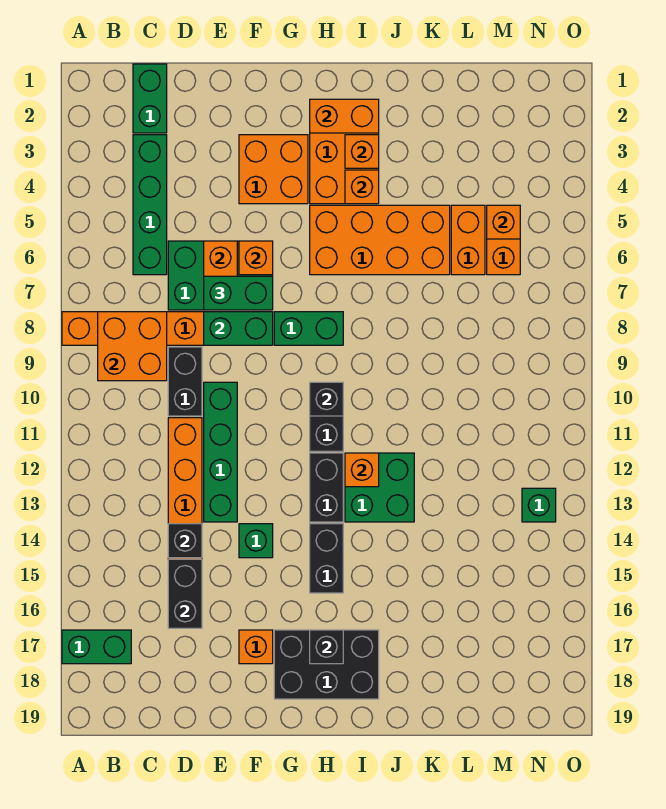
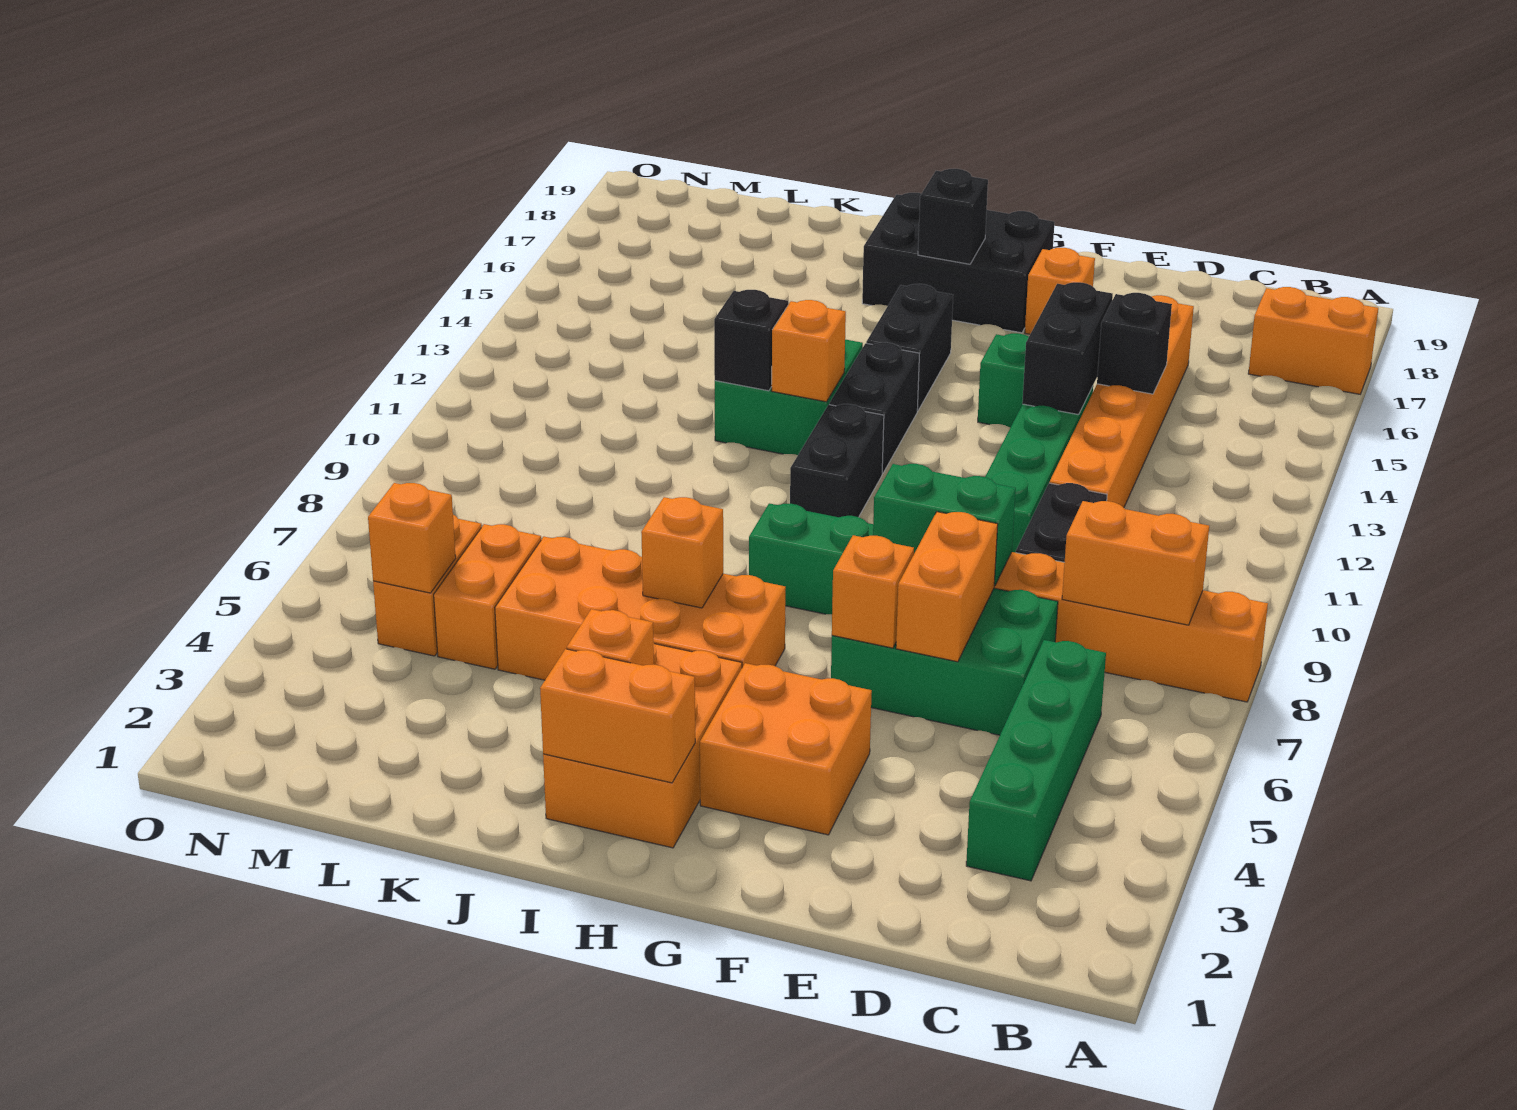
green 1x2 brick [62,630,131,664] -> orange 1x2 brick [1248,287,1378,394]
orange 2x2 brick [98,312,167,381] -> orange 1x2 brick [1062,501,1209,625]
green 1x2 brick [133,64,167,133] -> none
black 1x2 brick [168,559,202,628] -> black 1x2 brick moved to [1022,282,1113,415]
green 1x2 brick [204,276,273,310] -> none
black 1x1 brick [310,382,343,416] -> black 1x1 brick moved to [714,290,788,391]
orange 1x1 brick [345,170,379,204] -> orange 1x1 brick moved to [641,497,723,608]
green 1x1 brick [522,488,556,522] -> none

